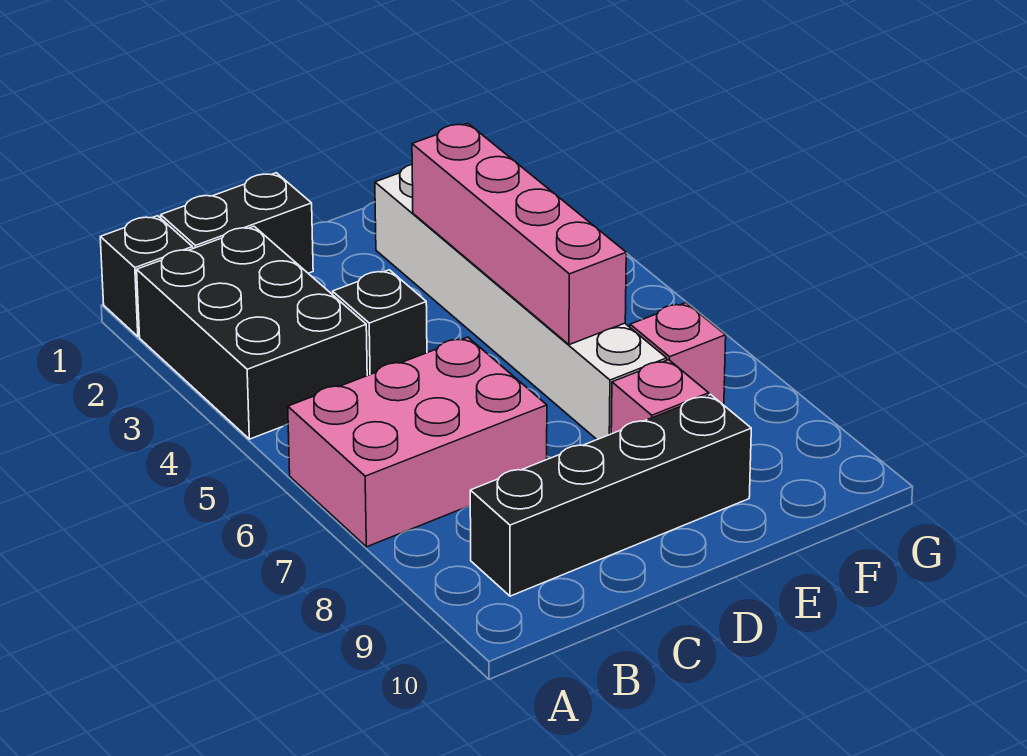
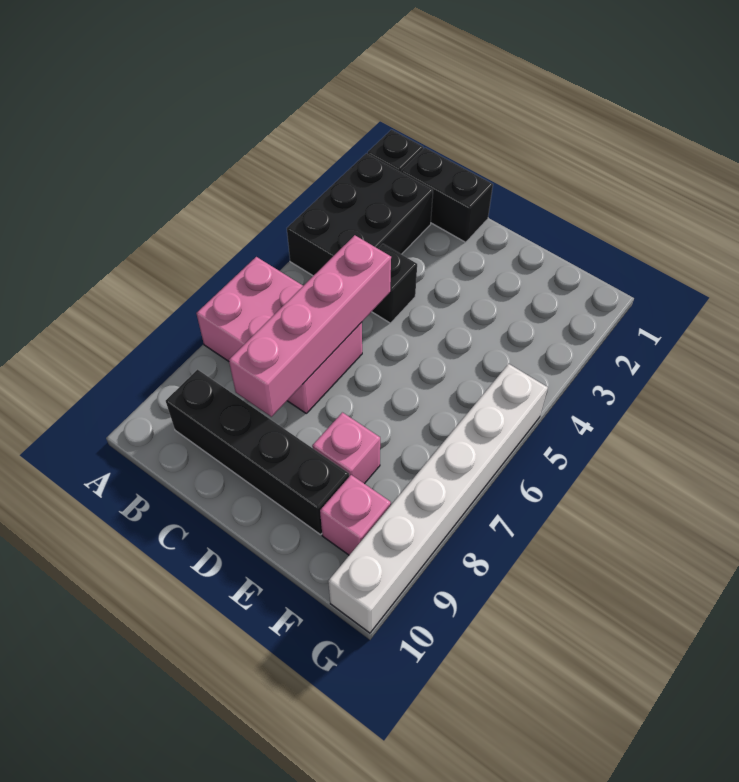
white 1x6 brick [375,164,667,439] -> white 1x6 brick moved to [328,364,548,633]
pink 1x4 brick [412,123,626,345] -> pink 1x4 brick moved to [229,235,391,417]
pink 1x1 brick [630,303,726,405] -> pink 1x1 brick moved to [320,475,391,555]

